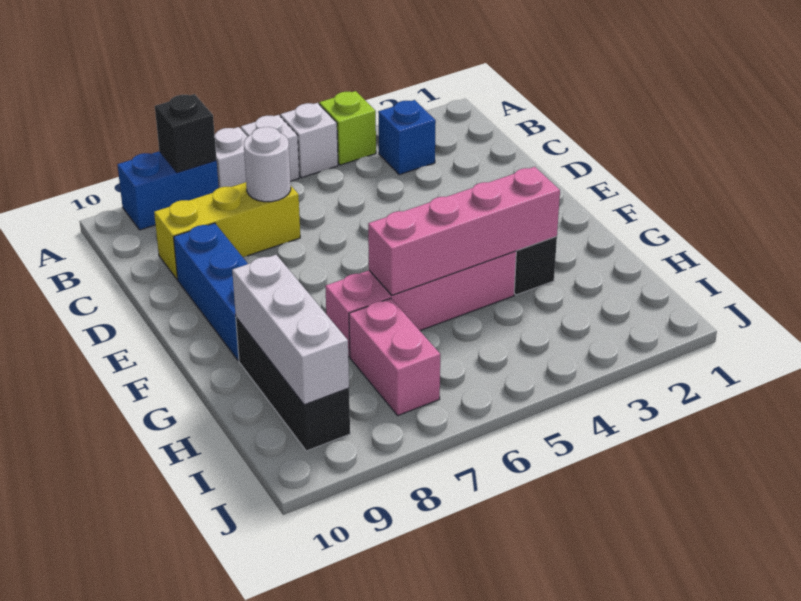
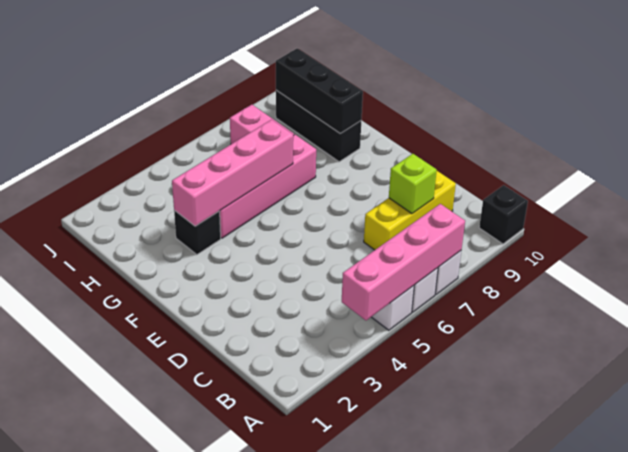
lime 1x1 brick [319,91,376,165] -> lime 1x1 brick moved to [389,154,437,214]
none -> pink 1x4 brick [342,204,465,320]
blue 1x2 brick [117,151,219,230] -> none
black 1x1 brick [155,94,217,172] -> black 1x1 brick moved to [479,185,528,244]
blue 1x1 brick [378,100,436,175] -> none
white 1x1 round brick [244,127,291,202] -> none
blue 1x3 brick [174,223,248,361] -> none
white 1x3 brick [232,255,349,405] -> black 1x3 brick [276,48,363,133]

